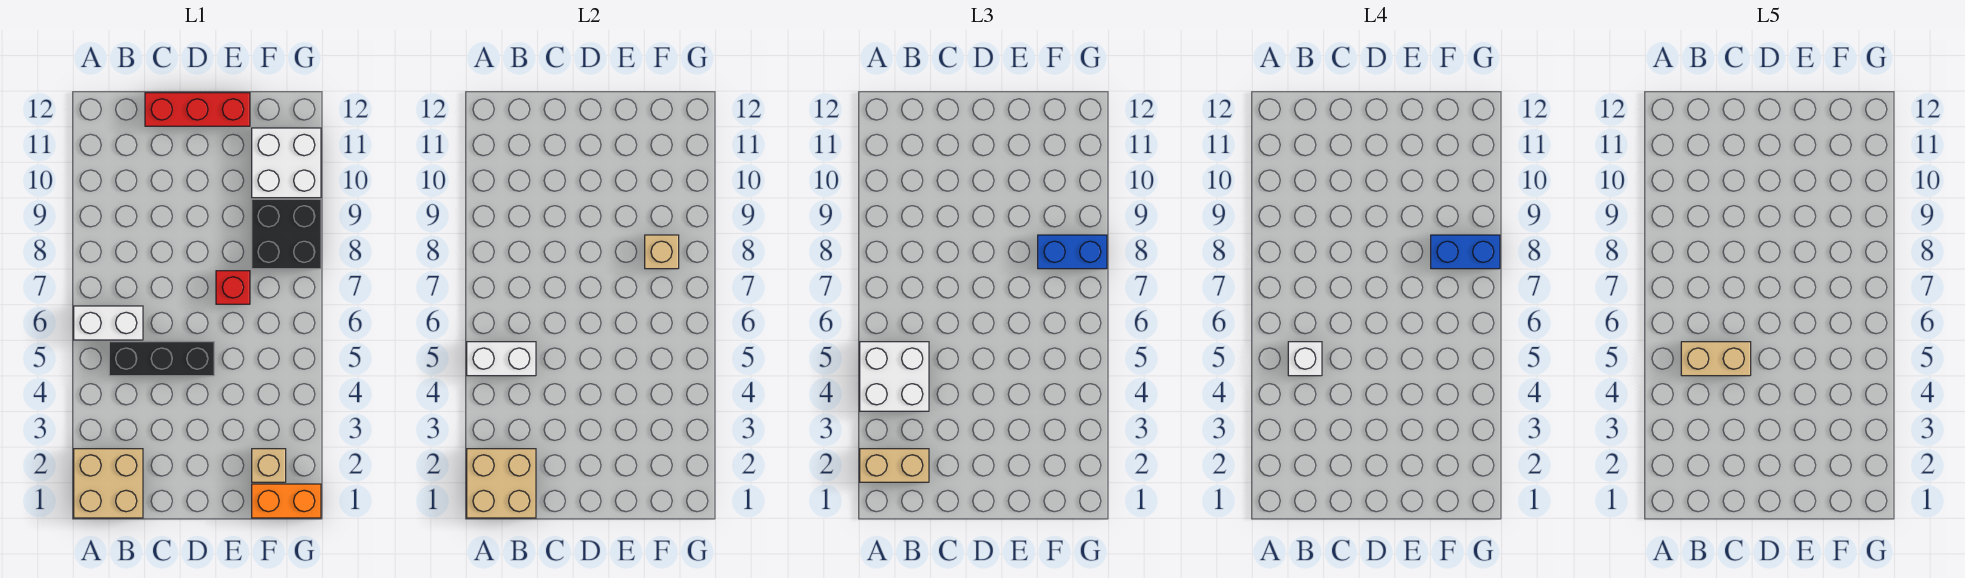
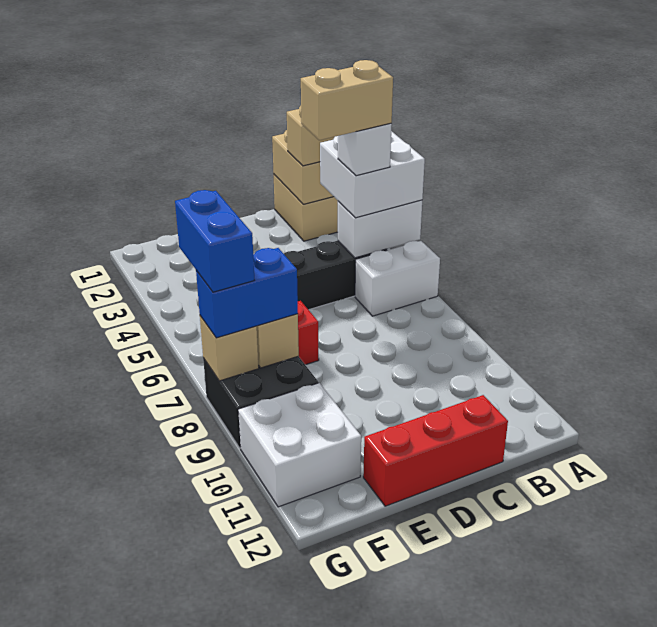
orange 1x2 brick [252,484,321,518] -> none
tan 1x1 brick [252,449,286,482] -> tan 1x1 brick moved to [200,316,259,381]
blue 1x2 brick [1431,235,1500,269] -> blue 1x2 brick turned to [175,190,254,292]

